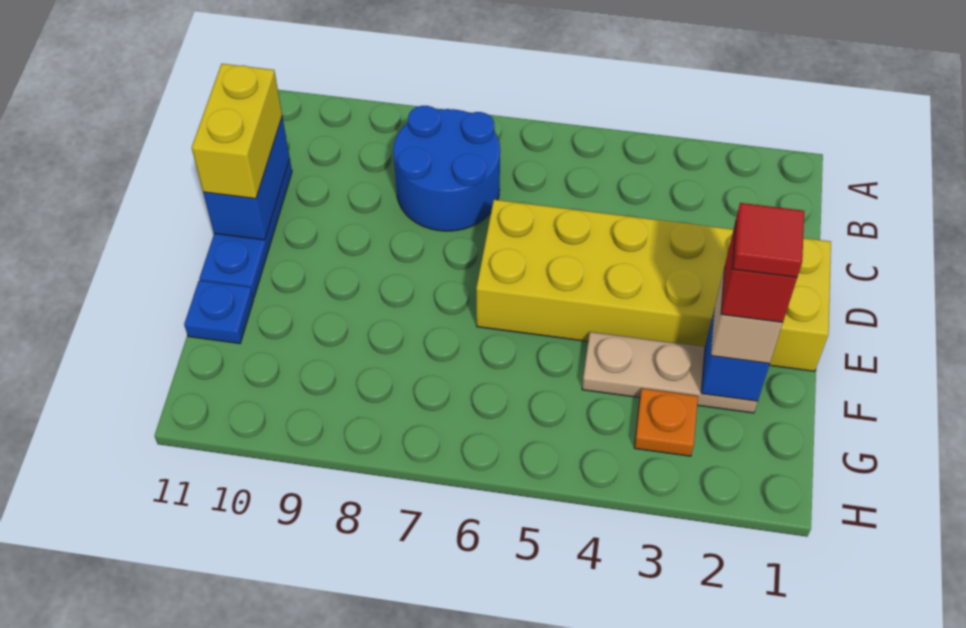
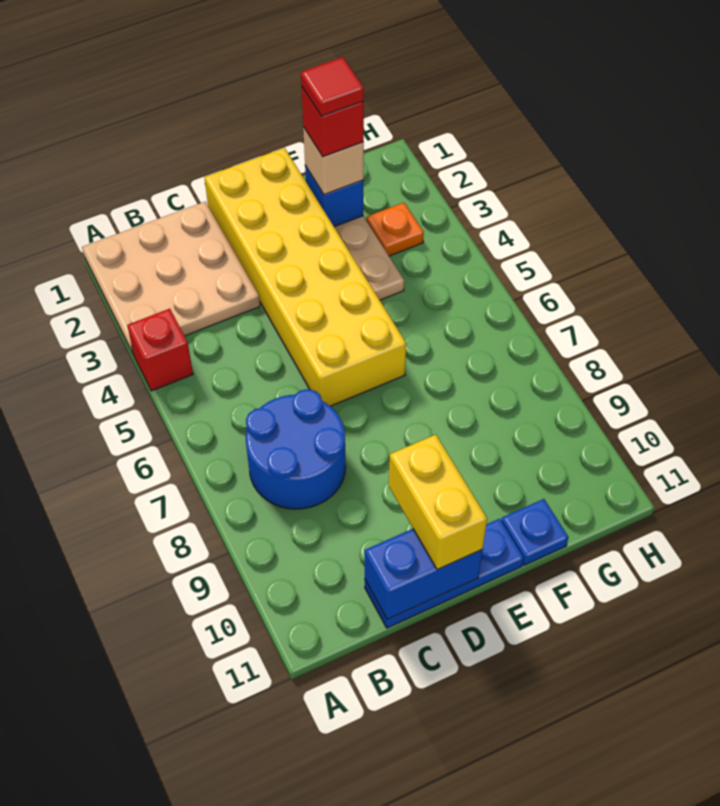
none -> tan 3x3 plate [82,202,260,355]
none -> red 1x1 brick [127,309,193,391]
yellow 1x2 brick [192,64,282,199] -> yellow 1x2 brick turned to [389,435,487,570]

